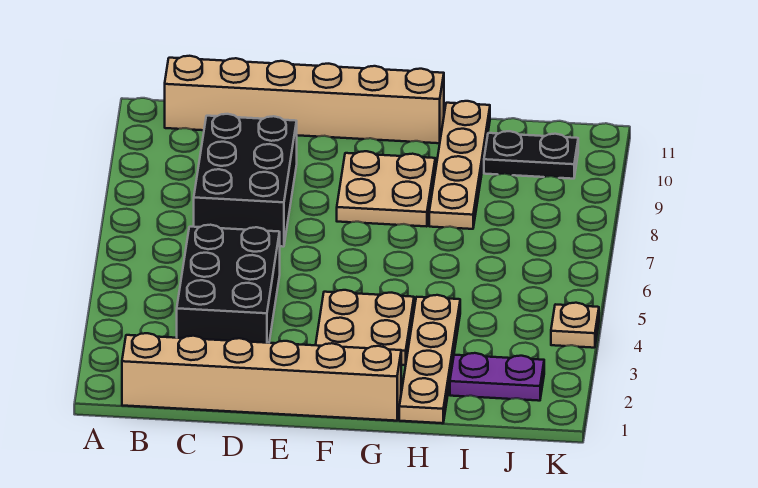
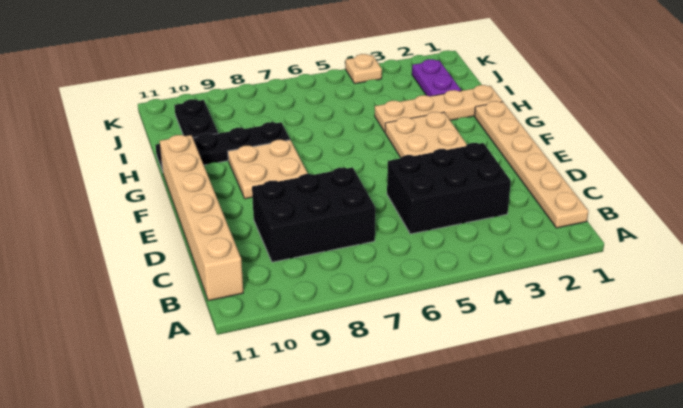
tan 1x6 brick [122,333,401,421] -> tan 1x6 plate [475,101,588,228]
tan 1x4 plate [429,101,490,229] -> black 1x4 plate [155,122,290,172]

